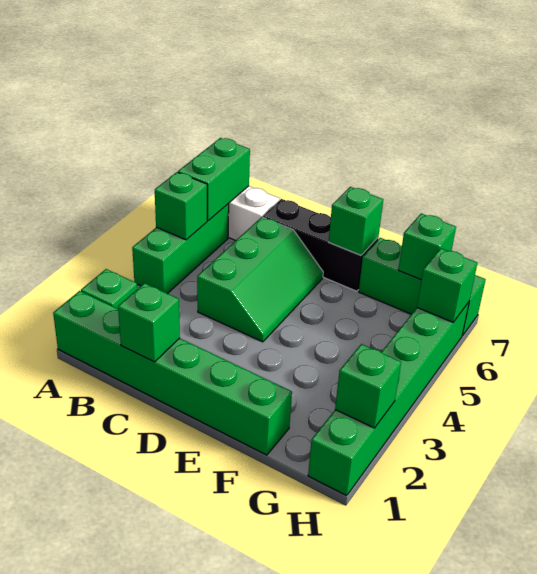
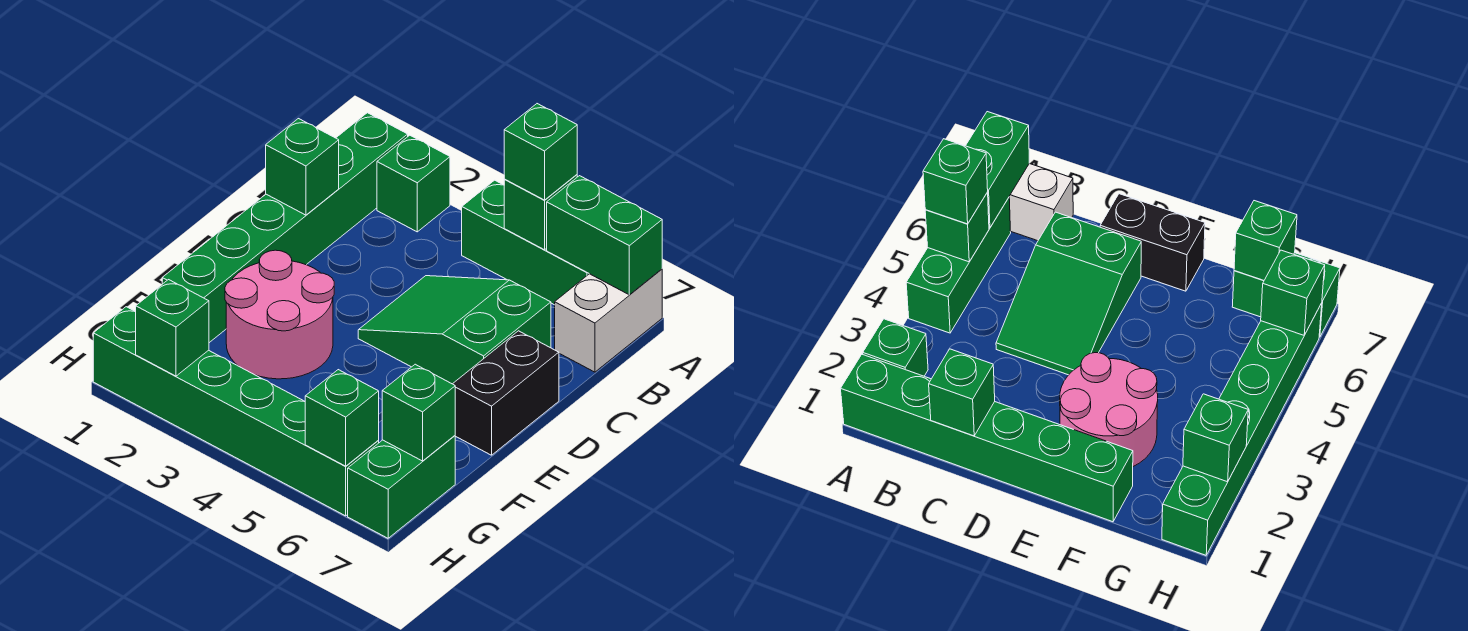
green 2x3 slope [197,217,323,342] -> green 2x3 slope turned to [358,276,551,384]
black 1x3 brick [263,199,378,291] -> black 1x2 brick [453,331,559,455]
none -> pink 2x2 round brick [225,250,334,379]
green 1x1 brick [329,187,383,255] -> green 1x1 brick moved to [504,104,577,200]
green 1x3 brick [359,238,486,336] -> green 1x2 brick [348,436,455,538]

